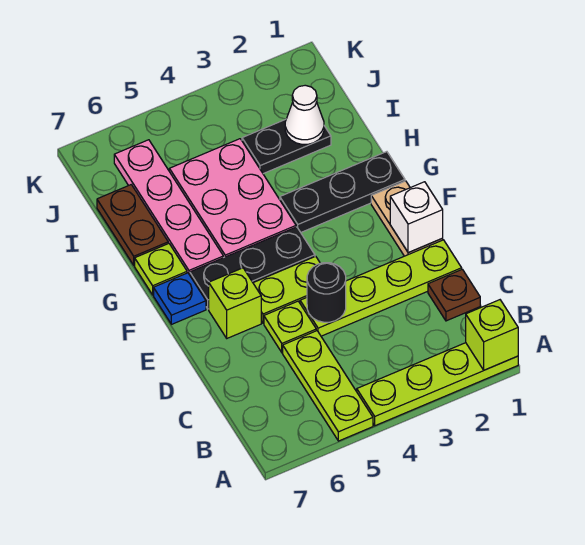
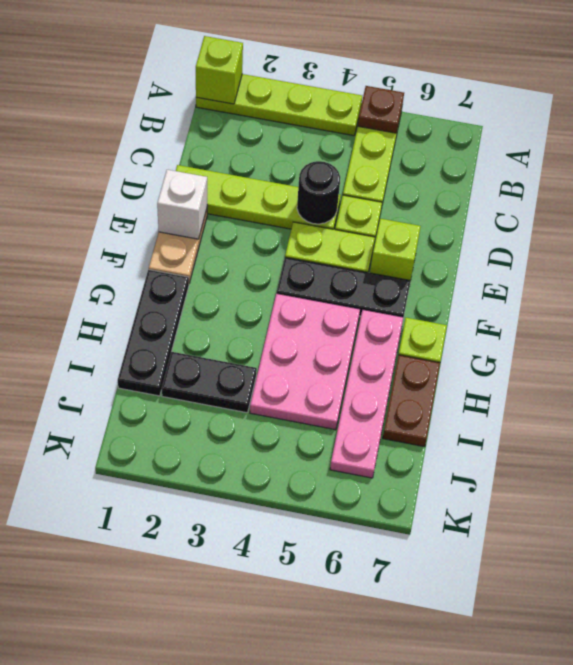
brown 1x1 plate [428,269,480,321] -> brown 1x1 plate moved to [358,86,404,133]
blue 1x1 plate [154,273,206,324] -> none
black 1x3 plate [280,152,405,232] -> black 1x3 plate turned to [118,270,189,396]
white 1x1 cone [285,85,324,144] -> none

